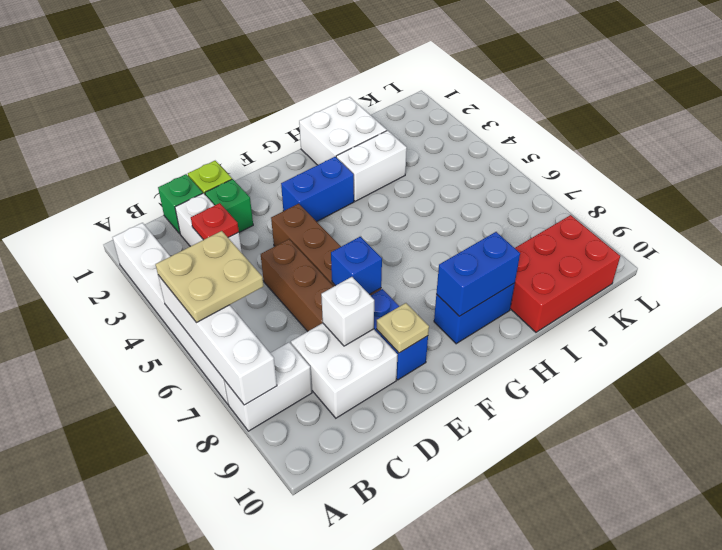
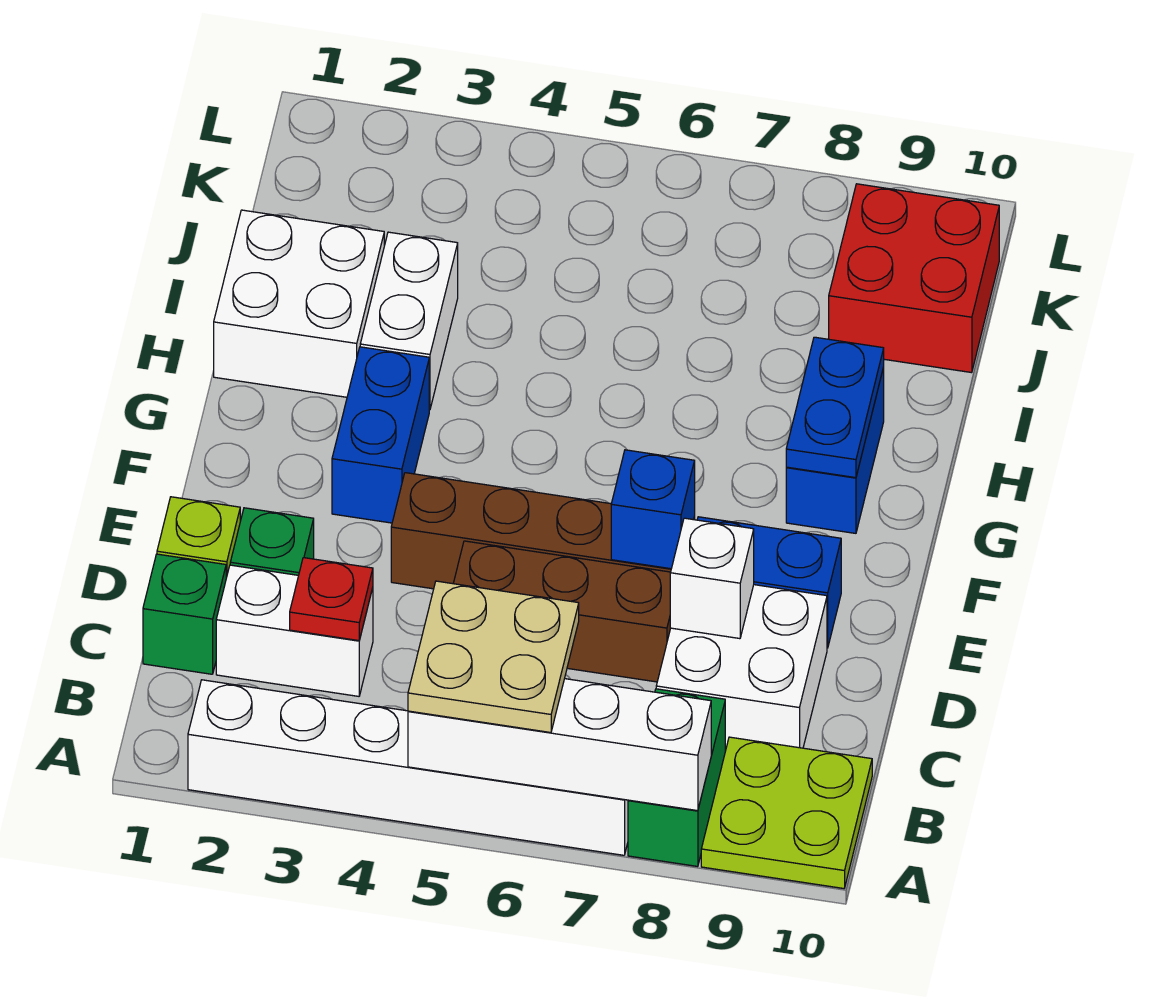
white 1x2 brick [224,343,312,431] -> green 1x2 brick [628,689,725,866]
none -> lime 2x2 plate [701,737,872,888]
tan 1x1 plate [377,303,429,353] -> none
blue 1x2 brick [436,232,520,316] -> blue 1x2 plate [786,337,884,478]
red 2x3 brick [510,215,620,332] -> red 2x2 brick [829,184,999,373]

